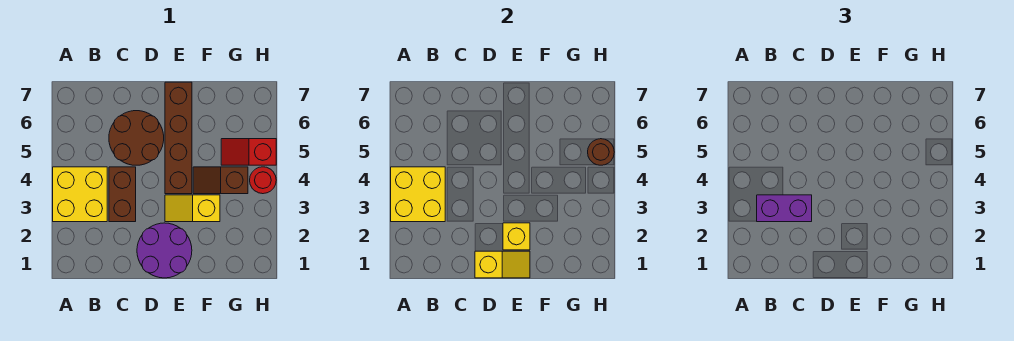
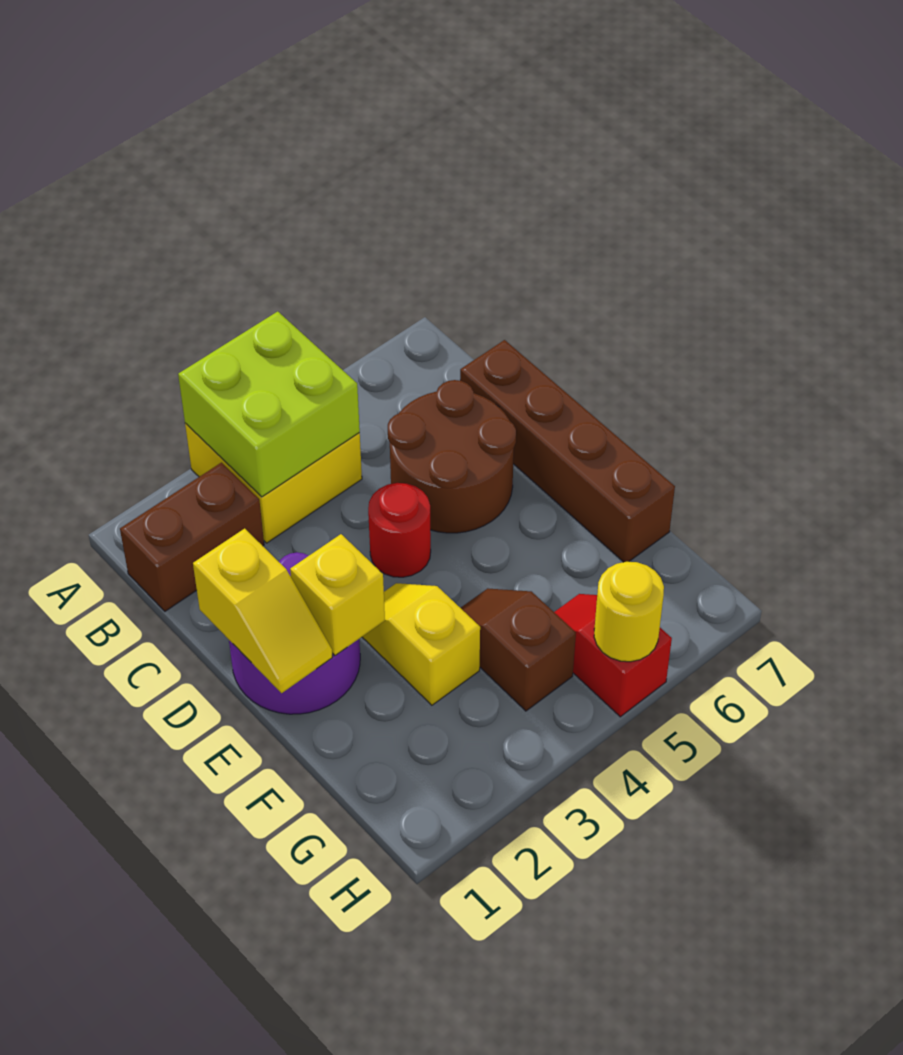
yellow 2x2 brick [391,167,445,222] -> lime 2x2 brick [178,311,360,497]
purple 1x2 brick [757,195,812,222] -> none
brown 1x2 brick [109,167,136,222] -> brown 1x2 brick moved to [120,463,264,611]
brown 1x4 brick [165,82,192,194] -> brown 1x4 brick turned to [460,340,675,562]
red 1x1 round brick [250,167,276,194] -> red 1x1 round brick moved to [368,483,431,577]
brown 1x1 round brick [588,139,614,165] -> yellow 1x1 round brick [594,562,664,662]

